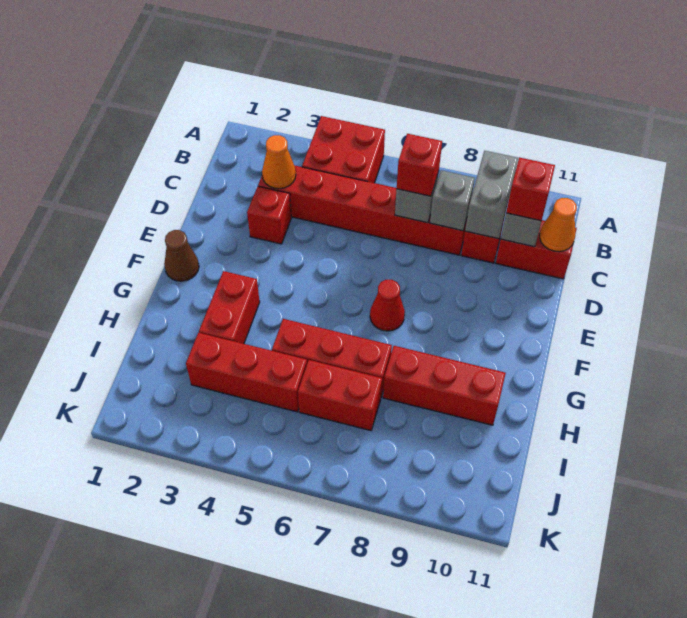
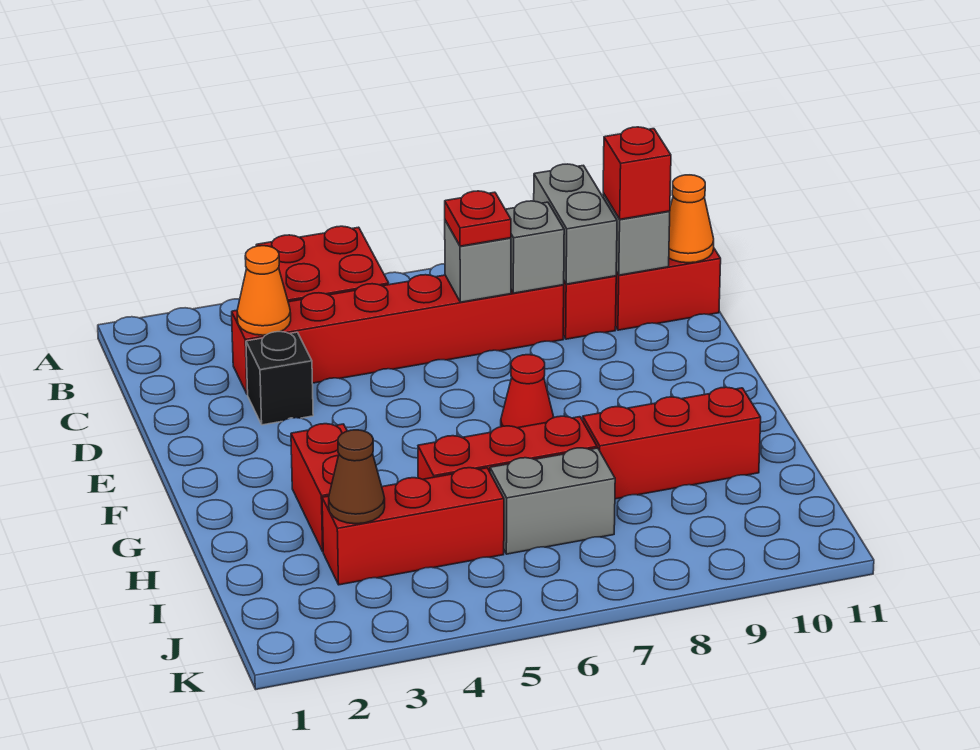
red 1x1 brick [397,134,442,196] -> red 1x1 plate [445,191,511,246]
red 1x1 brick [247,186,291,244] -> black 1x1 brick [246,332,313,425]
brown 1x1 cone [164,230,199,281] -> brown 1x1 cone moved to [329,430,385,524]
red 1x2 brick [298,360,382,431] -> grey 1x2 brick [490,448,615,554]

